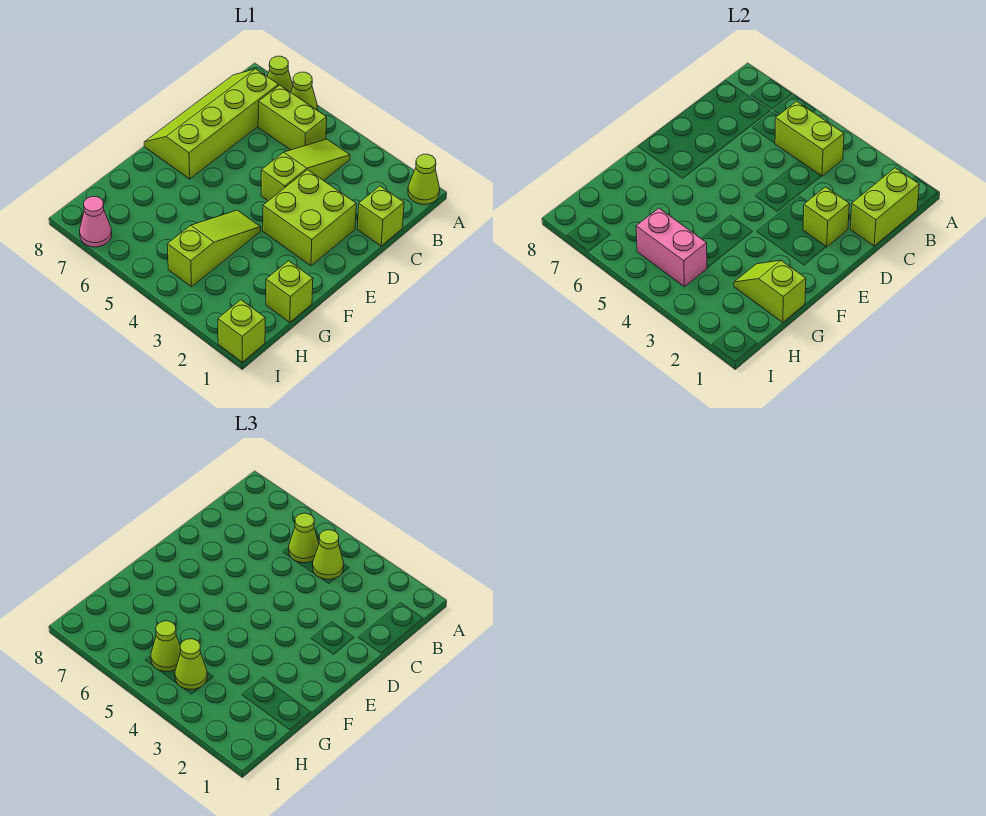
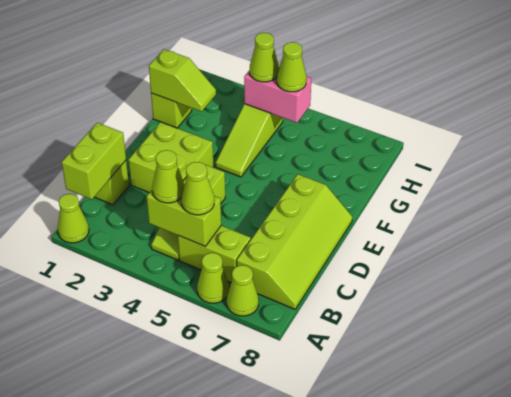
lime 1x1 brick [803,187,849,247] -> none
lime 1x1 brick [218,300,265,362] -> none
pink 1x1 cone [80,197,112,247] -> none

